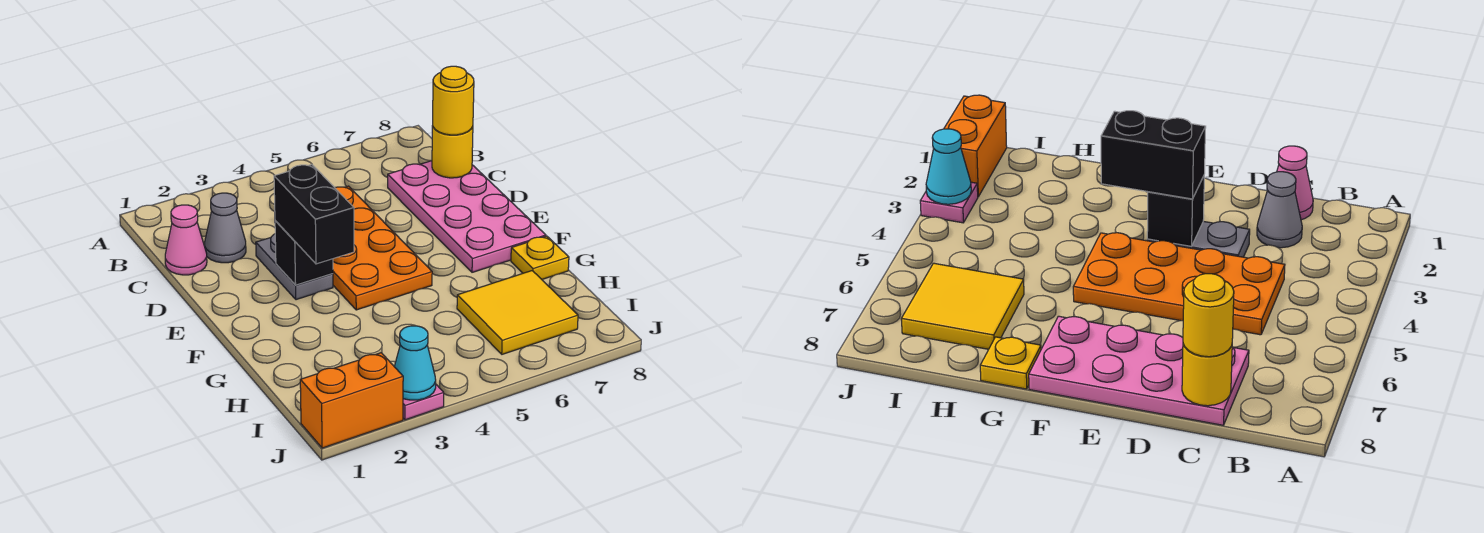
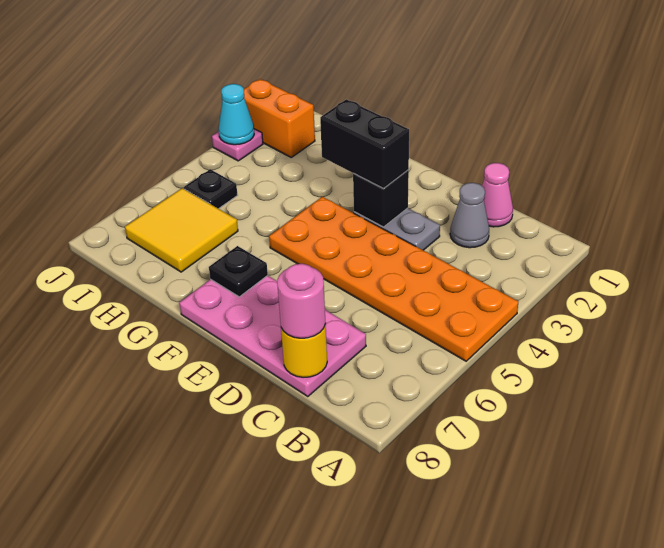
orange 2x4 plate [333,186,432,310] -> orange 2x6 plate [269,197,518,361]
yellow 1x1 round brick [433,66,474,135] -> pink 1x1 round brick [277,264,326,338]
none -> black 1x1 plate [209,246,268,297]
yellow 1x1 plate [511,236,569,279] -> none
none -> black 1x1 plate [184,169,237,209]
orange 1x2 brick [300,353,403,448] -> orange 1x2 brick turned to [244,79,315,157]

